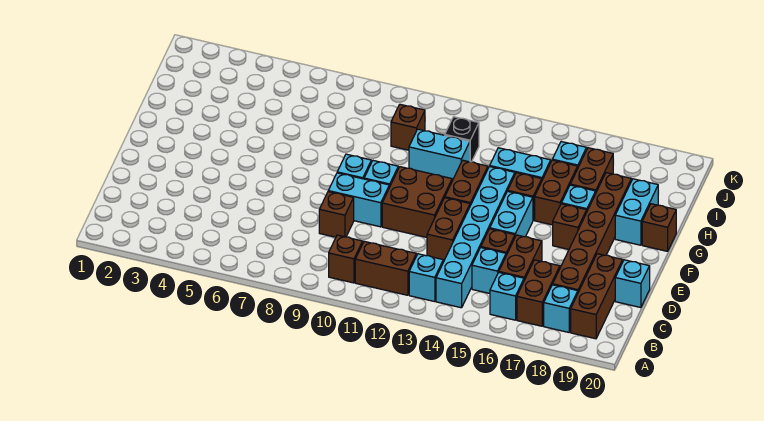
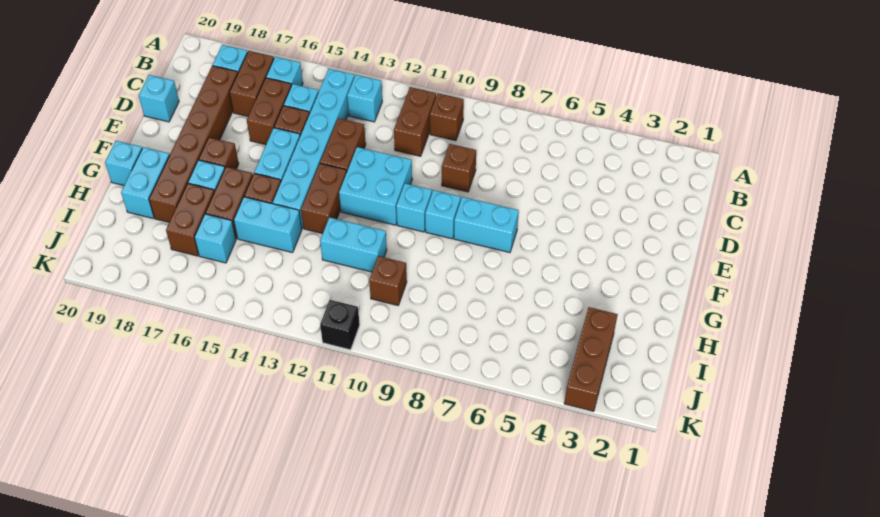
brown 1x2 brick [355,241,416,295] -> brown 1x2 brick turned to [394,87,436,156]
brown 1x3 brick [571,254,623,339] -> brown 1x3 brick moved to [564,307,618,411]
cyan 1x2 brick [328,173,389,227] -> cyan 1x2 brick moved to [454,197,519,253]
brown 2x2 brick [382,167,452,237] -> cyan 2x2 brick [339,147,412,225]
brown 1x1 brick [642,204,676,251] -> cyan 1x1 brick [105,141,142,185]
black 1x1 brick [445,117,479,162] -> black 1x1 brick moved to [320,300,360,350]

